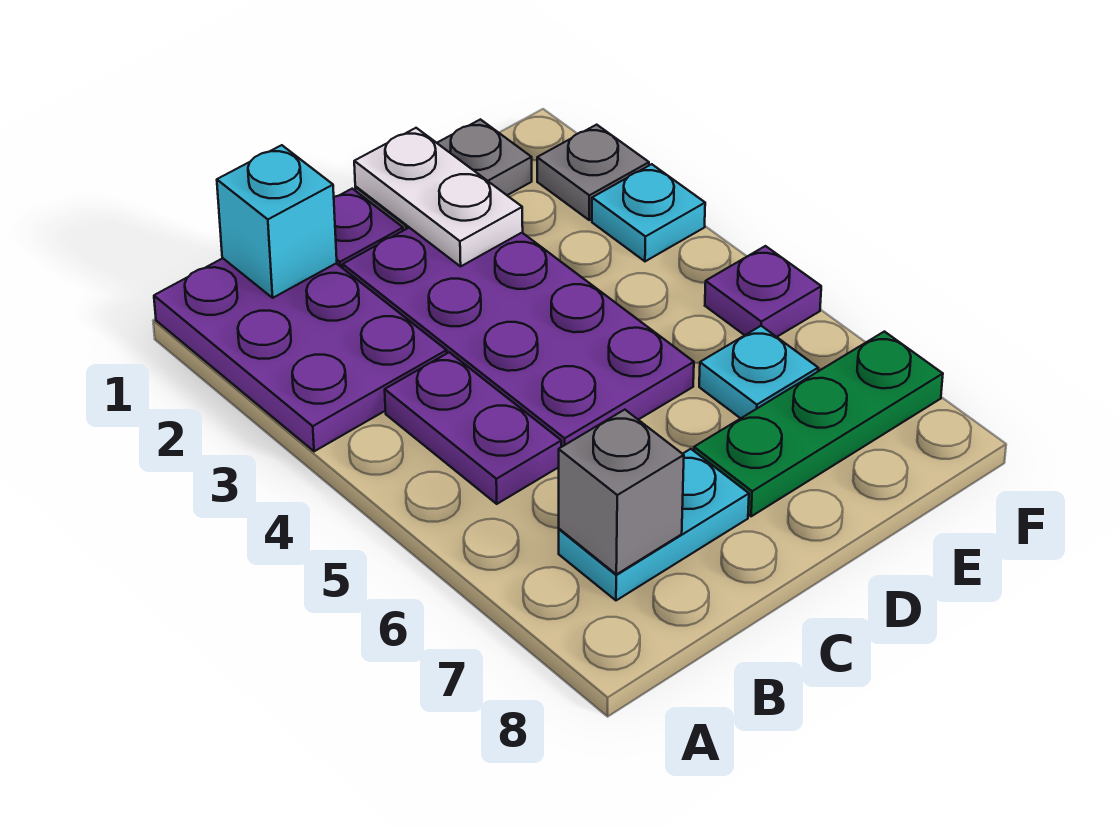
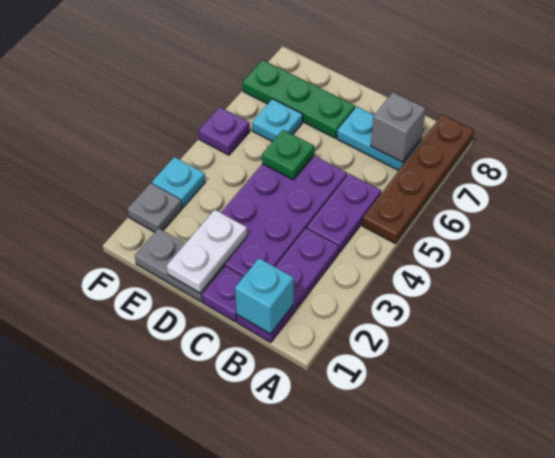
purple 2x3 plate [154,258,447,451] -> purple 1x3 plate [237,228,339,343]
none -> brown 1x4 plate [362,114,474,243]
none -> green 1x1 plate [262,130,314,180]

